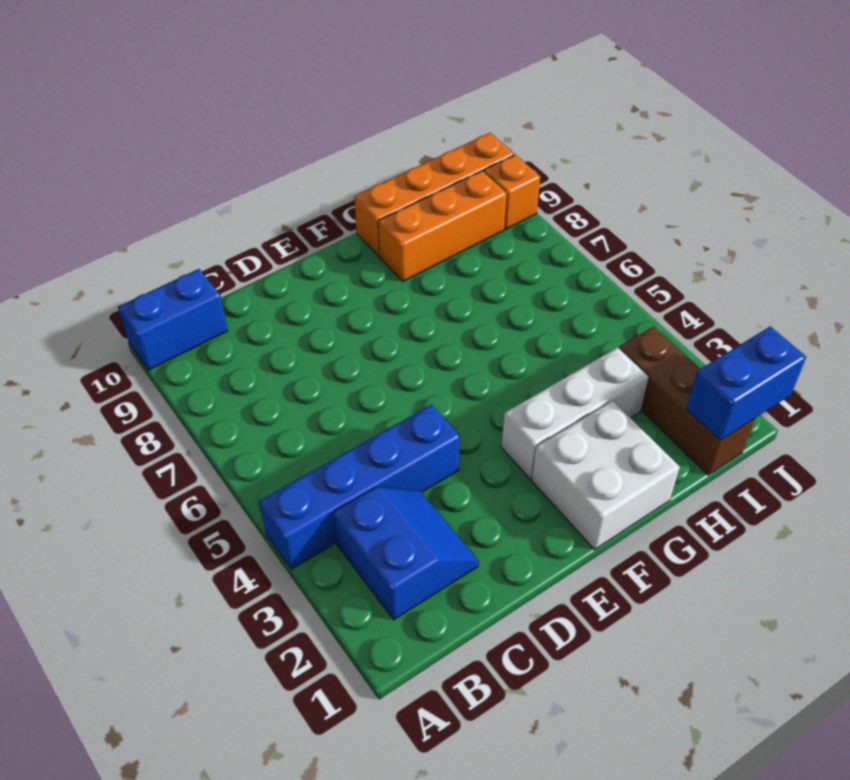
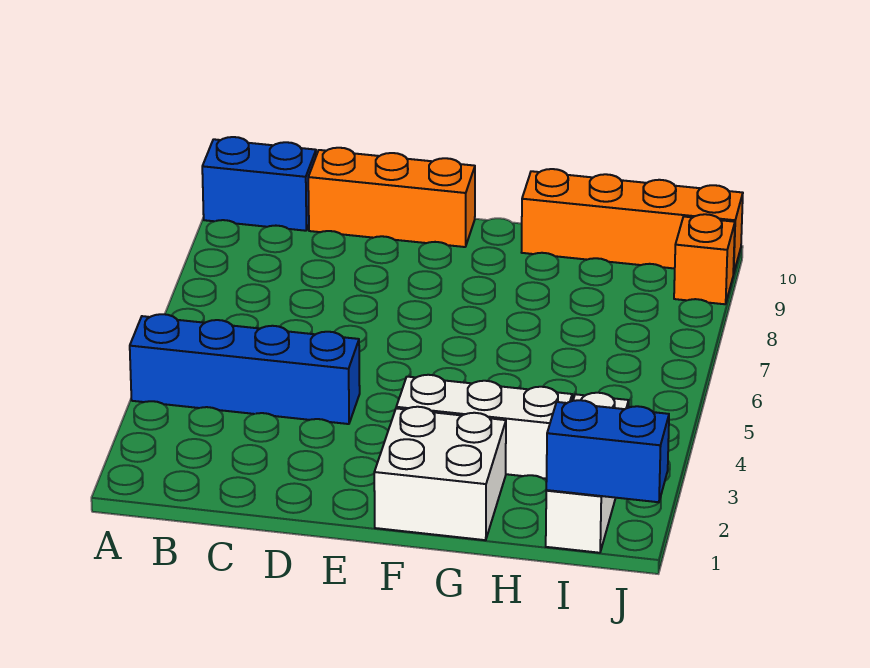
blue 2x2 slope [333,487,479,620] -> none
orange 1x3 brick [378,171,507,281] -> orange 1x3 brick moved to [308,148,475,247]
brown 1x3 brick [619,327,755,475] -> white 1x3 brick [546,393,629,553]

